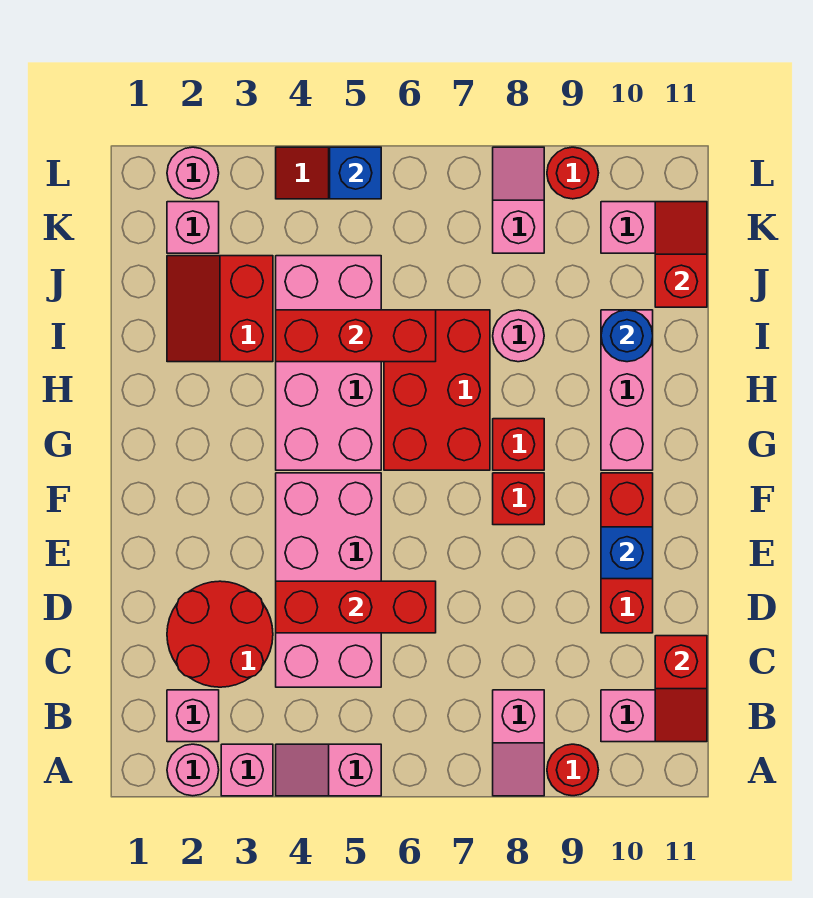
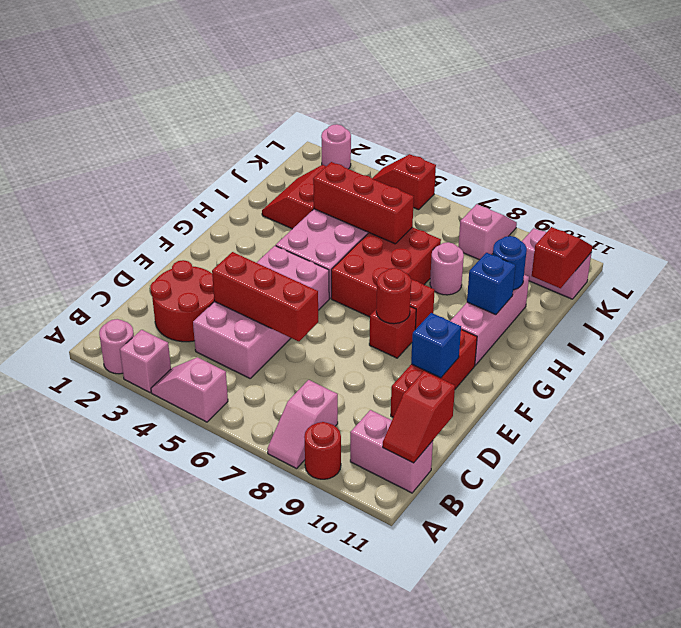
pink 1x1 brick [167,690,219,742] -> none
pink 1x1 brick [167,202,219,253] -> none
blue 1x1 brick [330,147,381,199] -> blue 1x1 brick moved to [467,253,516,315]
red 1x1 round brick [547,147,598,199] -> red 1x1 round brick moved to [376,268,411,324]

